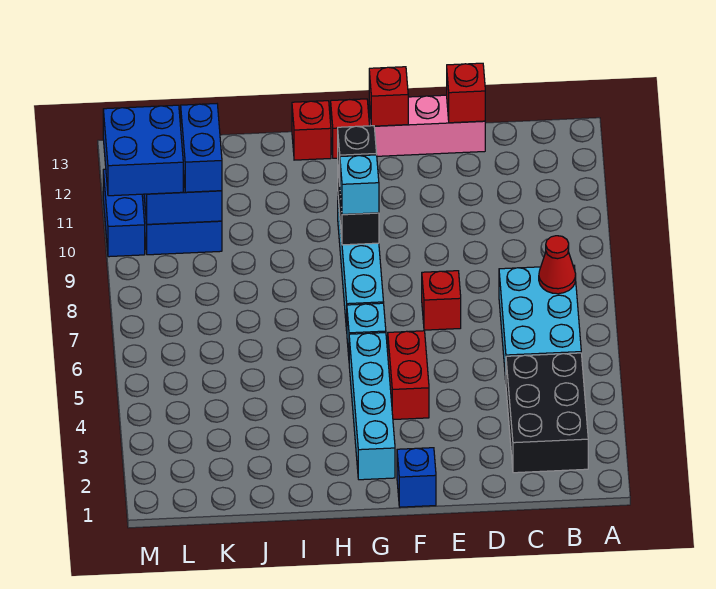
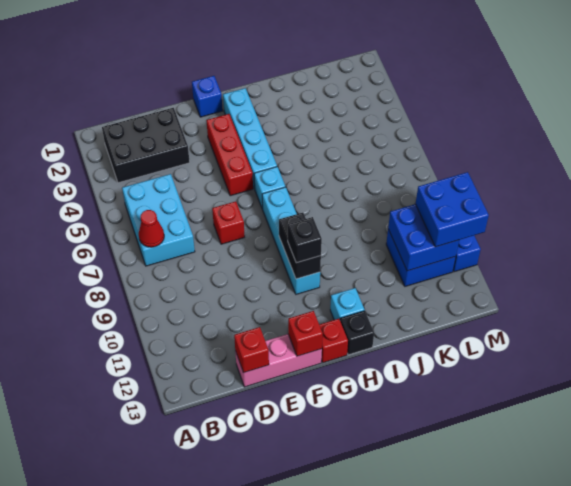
black 2x3 brick [506,353,588,473] -> black 2x3 brick turned to [102,108,190,183]
red 1x2 brick [388,331,429,420] -> red 1x3 brick [206,114,253,196]
cyan 1x1 brick [340,155,379,214] -> cyan 1x1 brick moved to [330,288,365,320]
red 1x1 brick [292,101,331,160] -> black 1x1 brick [340,311,374,355]
blue 1x2 brick [181,104,222,192] -> none

